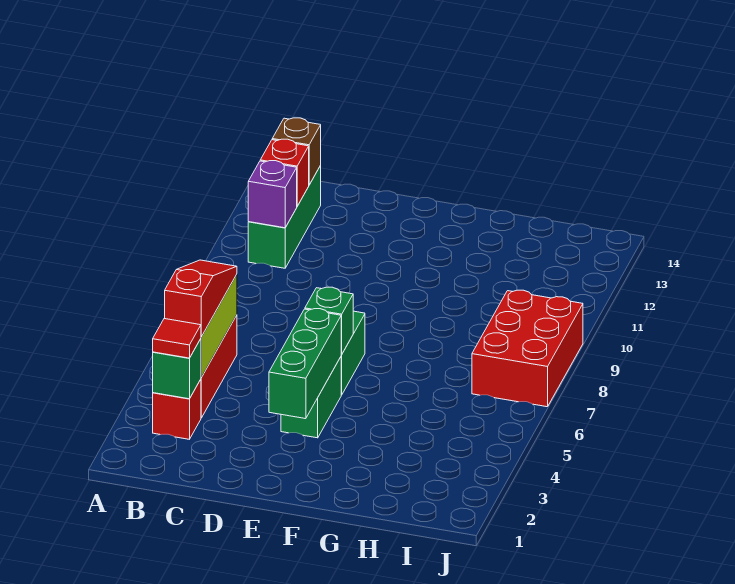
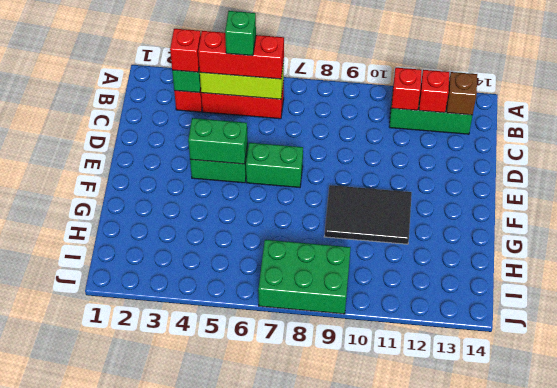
red 1x1 tile [153,318,201,358] -> red 1x1 brick [170,29,201,72]
red 1x3 slope [165,260,237,337] -> red 1x3 brick [198,31,284,79]
purple 1x1 brick [248,161,297,228] -> red 1x1 brick [392,68,422,110]
green 1x3 brick [269,309,341,419] -> green 1x2 brick [188,118,248,164]
green 1x1 brick [305,287,353,354] -> green 1x1 brick moved to [225,11,256,56]
none -> black 2x3 tile [324,185,412,244]
red 2x3 brick [472,290,583,407] -> green 2x3 brick [258,240,351,314]

